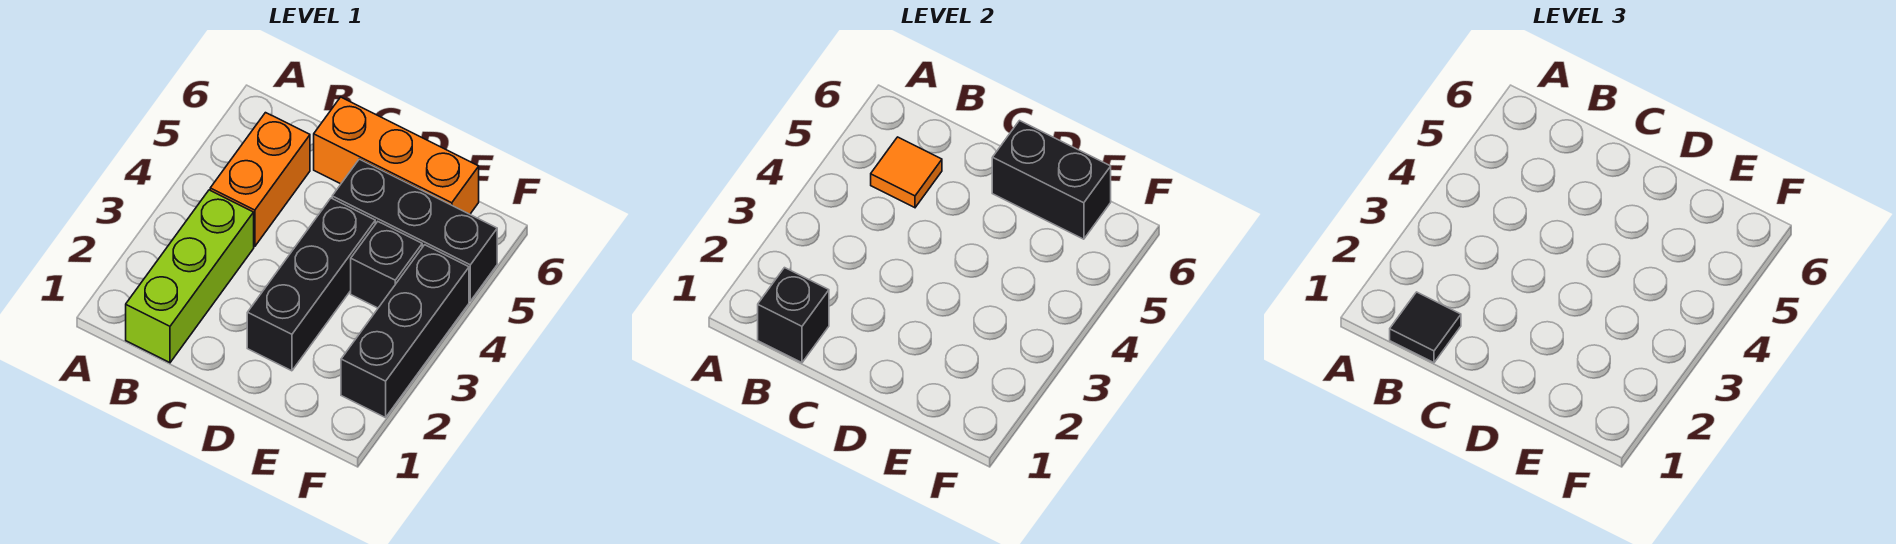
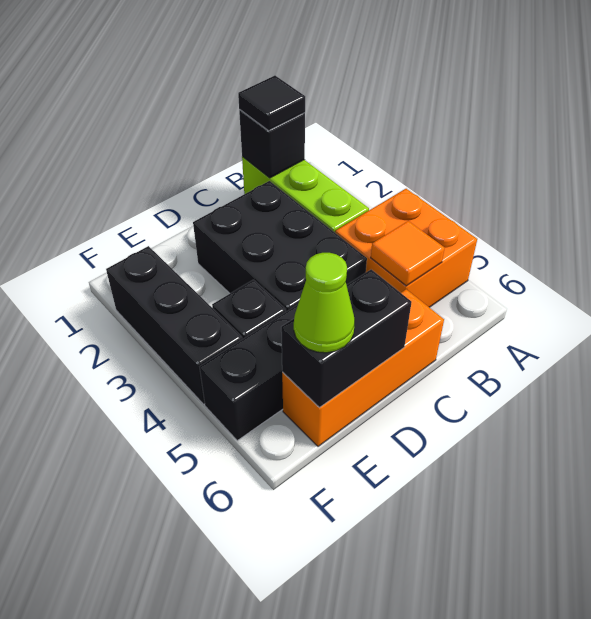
orange 1x2 brick [210,113,310,246] -> orange 2x2 brick [335,189,477,307]
black 1x3 brick [247,198,375,371] -> black 2x3 brick [193,181,367,311]
none -> lime 1x1 cone [294,253,355,353]

